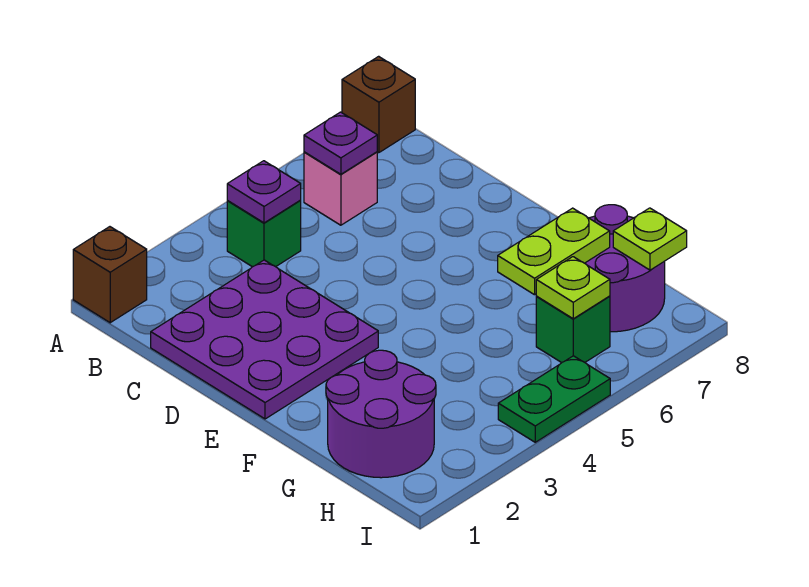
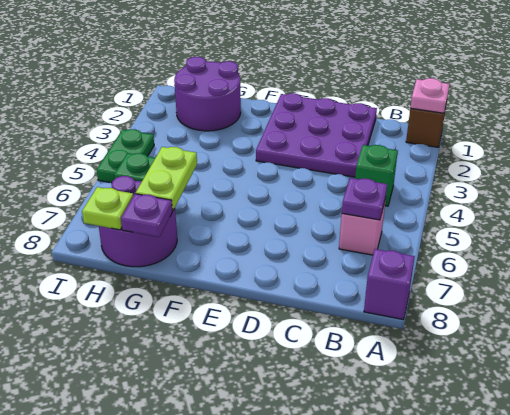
none -> pink 1x1 plate [410,78,449,113]
brown 1x1 brick [342,56,415,153] -> purple 1x1 brick [364,249,415,320]
purple 1x1 plate [227,161,301,223] -> purple 1x1 plate moved to [121,194,172,237]
lime 1x1 plate [536,257,610,319] -> none

